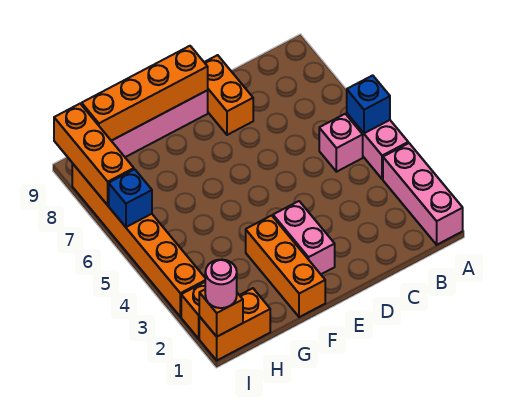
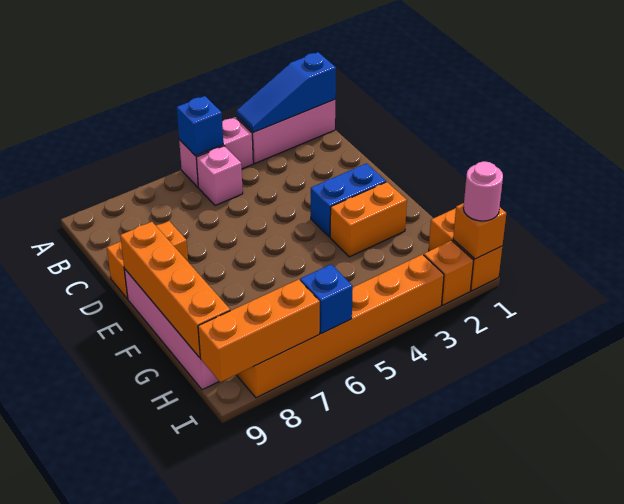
none -> blue 1x3 slope [237,52,336,132]
pink 1x2 brick [273,201,335,274] -> blue 1x2 brick [311,164,386,237]
orange 1x3 brick [246,215,325,317] -> orange 1x2 brick [330,182,407,257]

